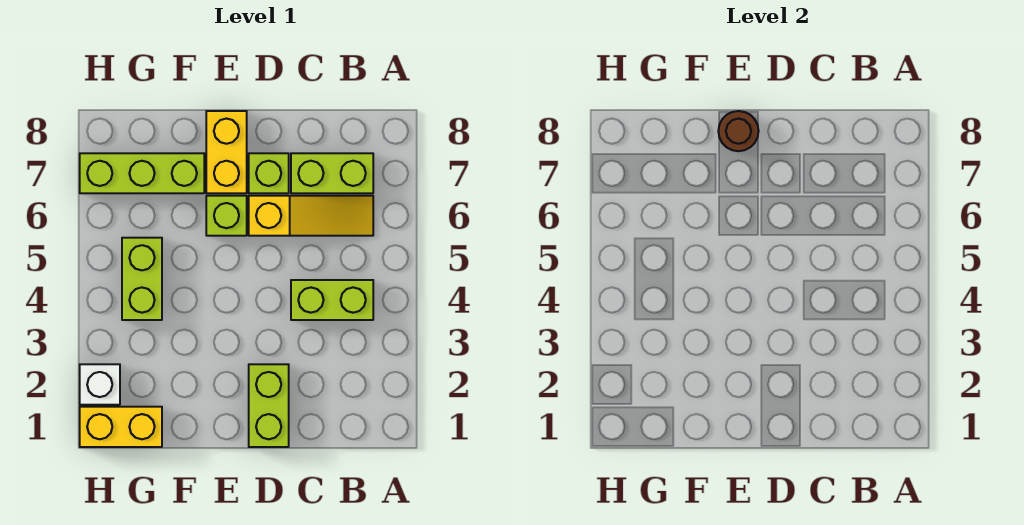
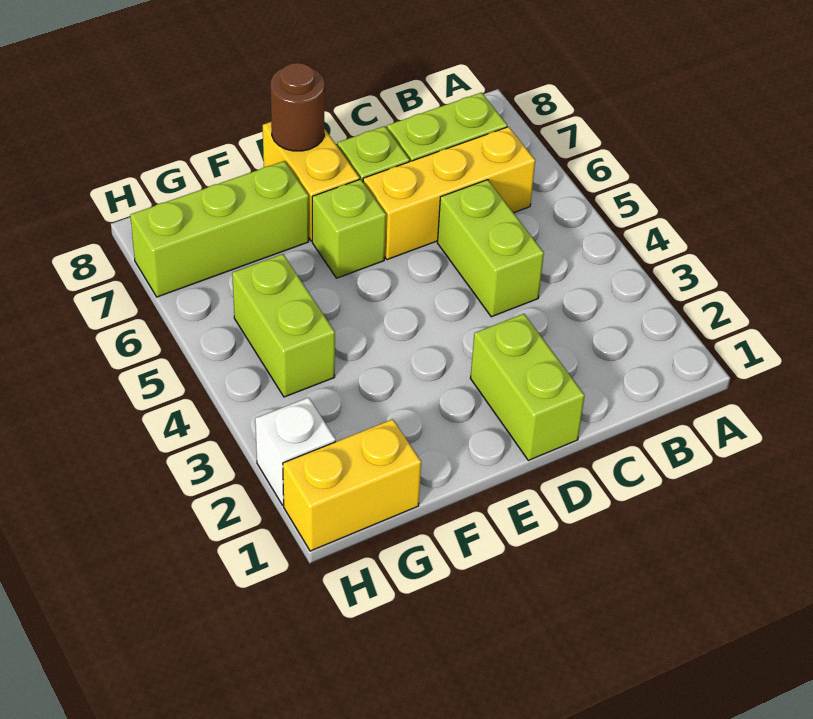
lime 1x2 brick [291,280,373,320] -> lime 1x2 brick turned to [438,180,544,317]
yellow 1x3 slope [249,196,373,236] -> yellow 1x3 brick [363,127,535,260]

